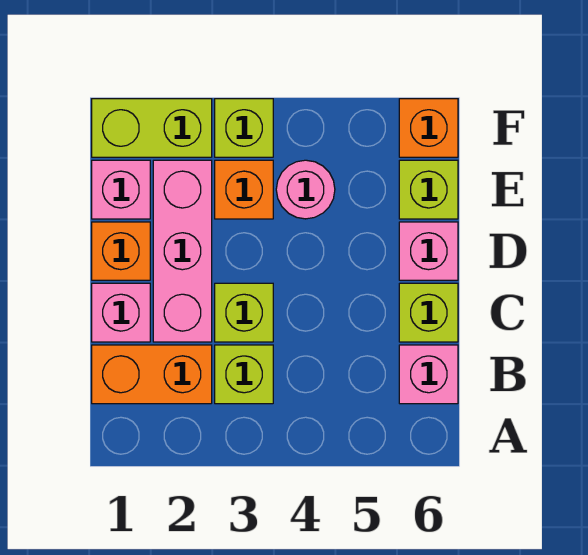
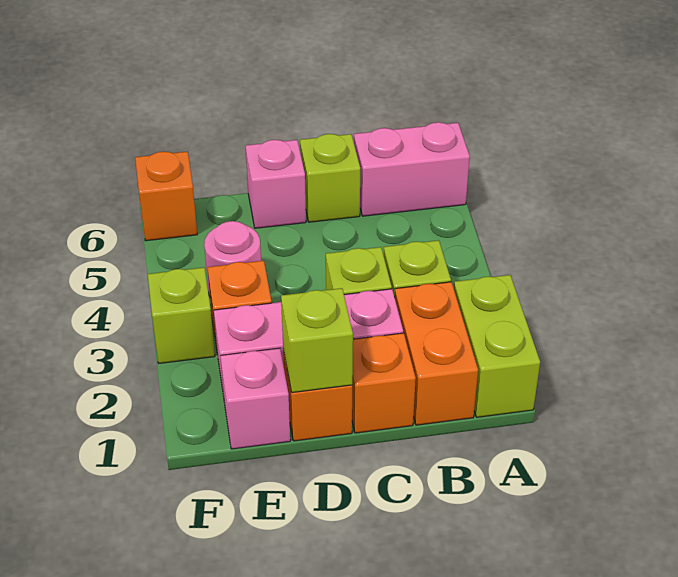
pink 1x1 brick [399,345,458,404] -> pink 1x2 brick [354,122,470,216]
pink 1x1 brick [92,283,150,342] -> orange 1x1 brick [352,333,416,433]
lime 1x1 brick [399,160,458,219] -> lime 1x1 brick moved to [281,288,353,393]
lime 1x2 brick [92,99,212,157] -> lime 1x2 brick moved to [454,275,540,417]

